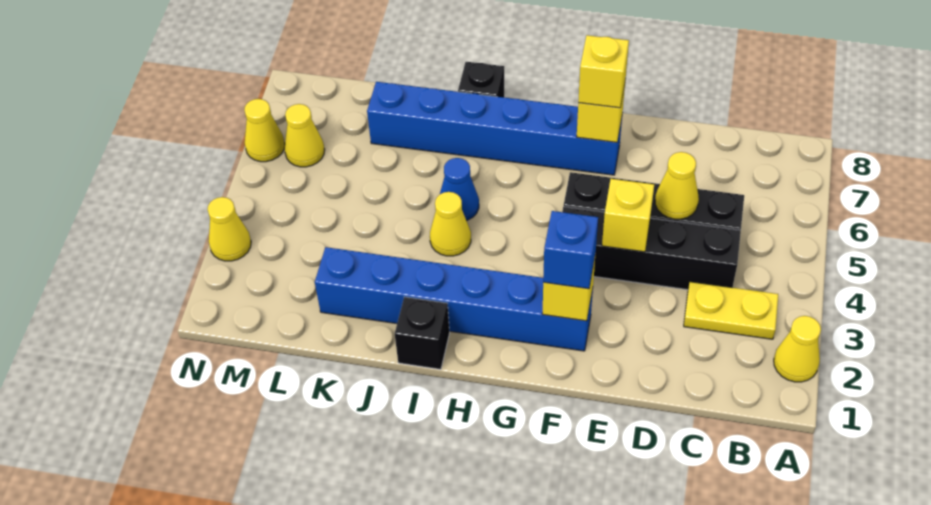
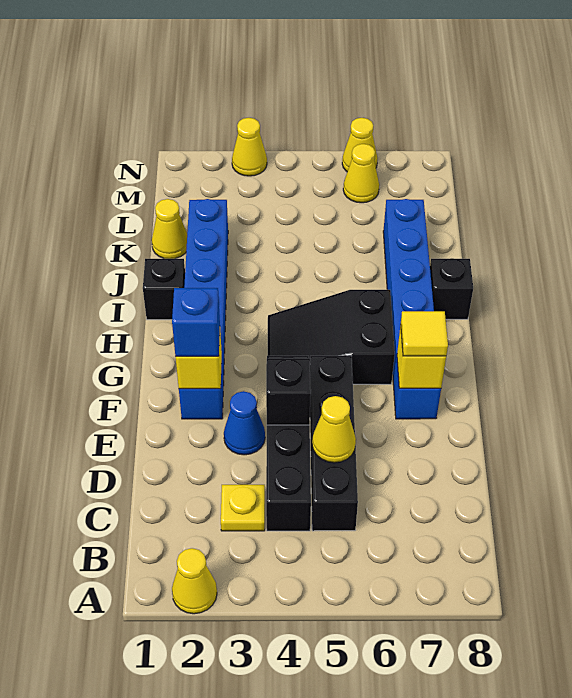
yellow 1x2 plate [684,282,778,339] -> yellow 1x1 plate [221,485,265,531]
yellow 1x1 brick [602,179,654,252] -> black 1x1 brick [266,358,311,425]
yellow 1x1 brick [578,35,629,108] -> yellow 1x1 tile [401,311,448,356]
none -> black 2x3 slope [268,290,395,384]
yellow 1x1 cone [430,192,471,256] -> yellow 1x1 cone moved to [152,199,187,259]
blue 1x1 cone [440,158,479,220] -> blue 1x1 cone moved to [224,391,265,455]

